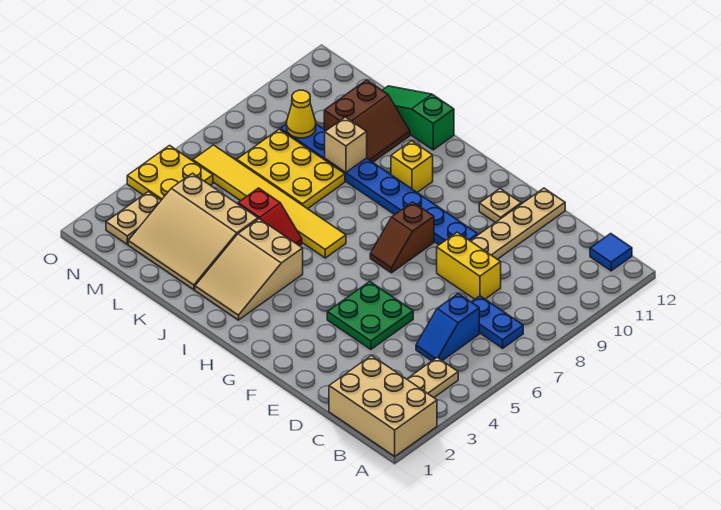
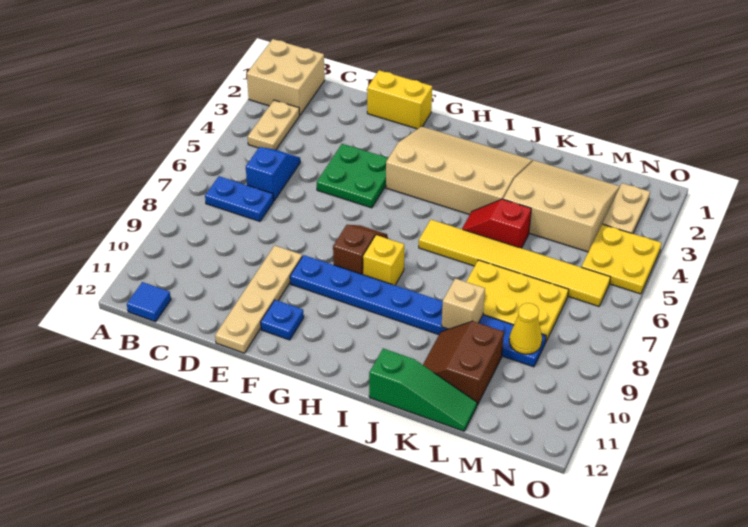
tan 2x3 brick [329,356,437,456] -> tan 2x2 brick [247,39,325,115]
yellow 1x2 brick [437,232,501,299] -> yellow 1x2 brick moved to [367,70,432,129]
tan 1x1 plate [479,189,521,223] -> blue 1x1 plate [261,300,304,340]
tan 2x3 slope [195,219,303,320] -> tan 3x4 slope [386,126,532,215]
yellow 1x1 brick [391,141,433,193] -> yellow 1x1 brick moved to [363,235,404,285]

